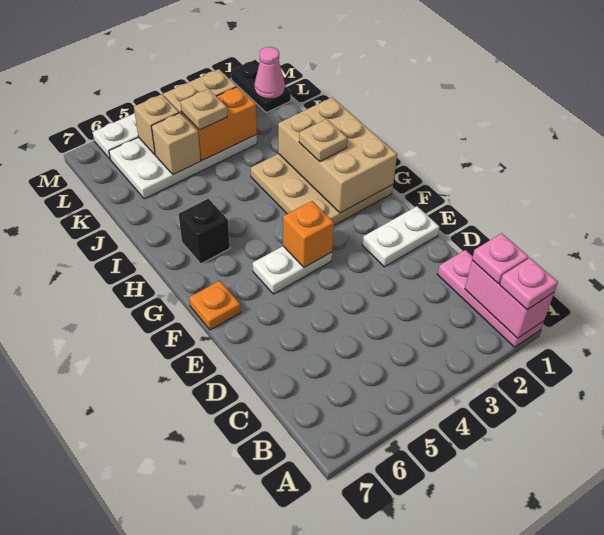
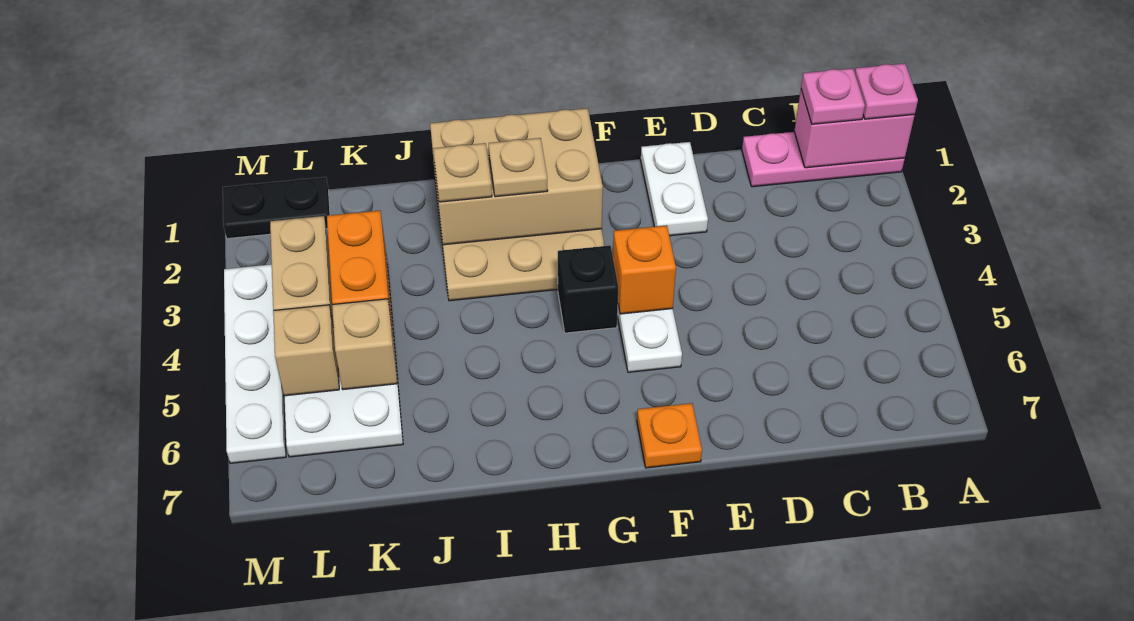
black 1x1 brick [179,199,230,264] -> black 1x1 brick moved to [558,245,618,333]
tan 1x1 plate [180,89,227,130] -> tan 1x1 plate moved to [433,143,492,202]
pink 1x1 cone [254,47,285,99] -> none

